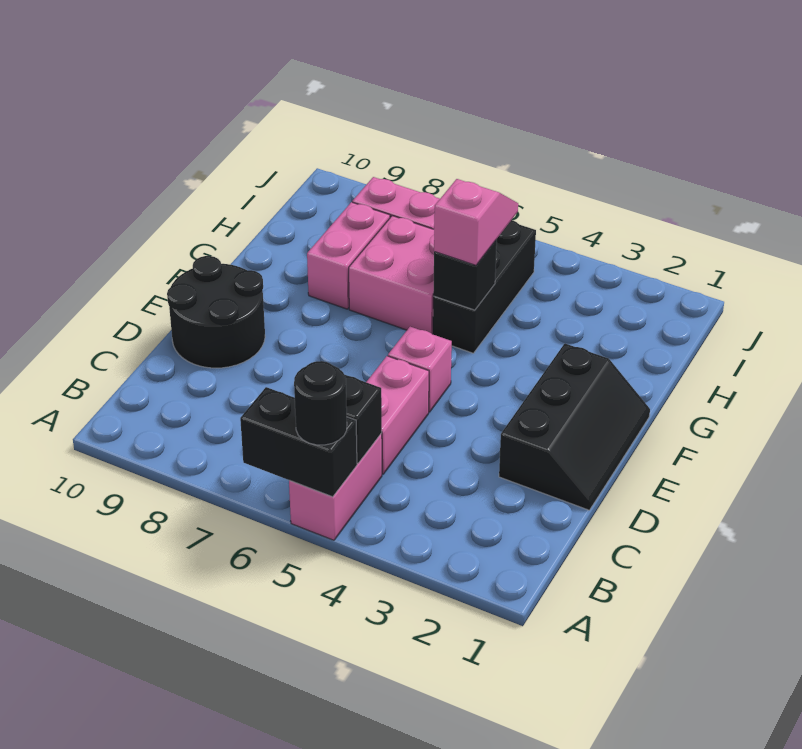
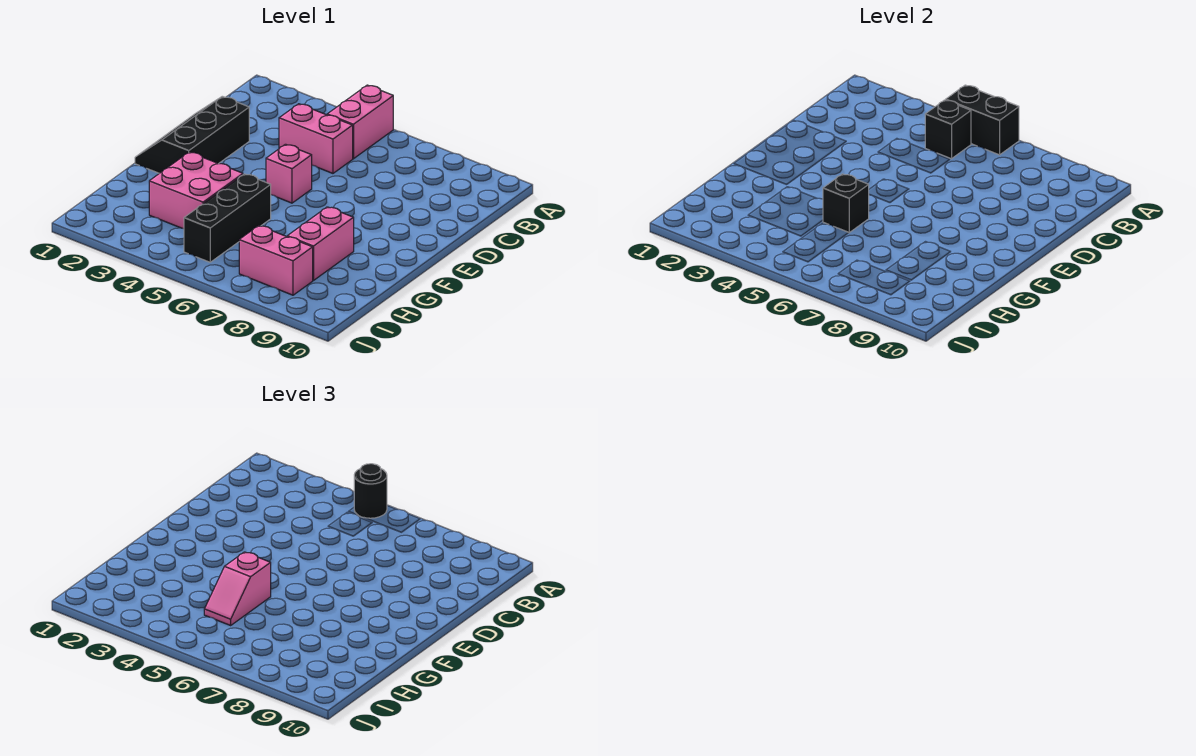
pink 1x2 brick [367,356,429,474] -> pink 1x2 brick turned to [279,104,353,173]
black 2x2 round brick [167,256,265,368] -> none
pink 2x2 brick [349,216,434,334] -> pink 2x2 brick moved to [149,152,243,229]

